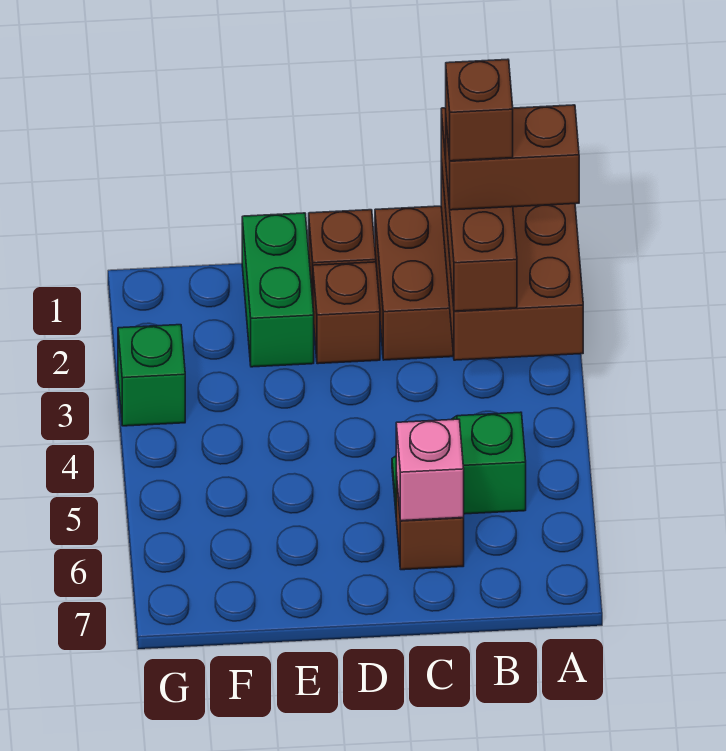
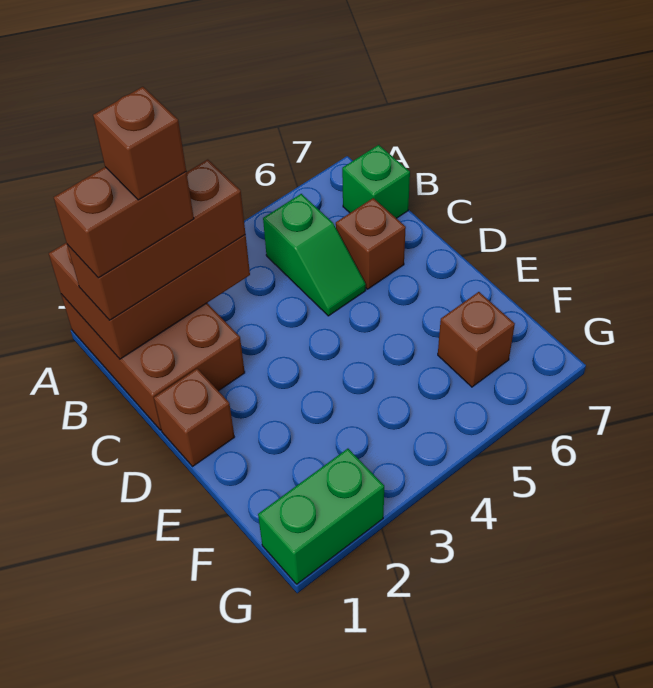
brown 1x2 brick [446,105,579,210] -> brown 1x2 brick turned to [54,167,194,278]
pink 1x1 brick [396,419,464,521] -> none
brown 1x1 brick [313,262,380,364] -> brown 1x1 brick moved to [438,292,515,387]
green 1x2 brick [242,213,314,367] -> green 1x2 brick moved to [258,449,384,584]
green 1x1 brick [118,325,185,426] -> green 1x1 brick moved to [342,145,410,218]

